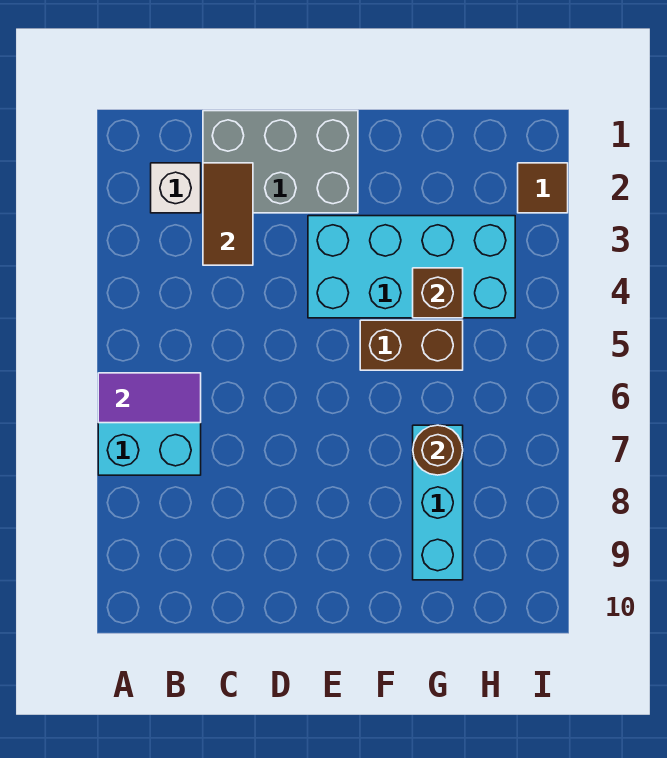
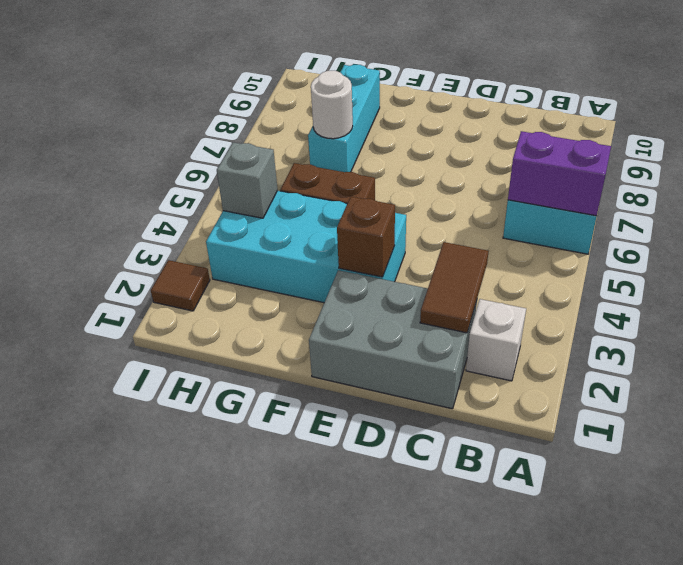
purple 1x2 tile [98,373,201,423] -> purple 1x2 brick [508,131,611,216]
brown 1x1 brick [413,268,463,318] -> brown 1x1 brick moved to [337,196,395,277]
brown 1x1 round brick [413,425,463,475] -> white 1x1 round brick [311,71,353,139]
none -> grey 1x1 brick [217,142,278,218]

